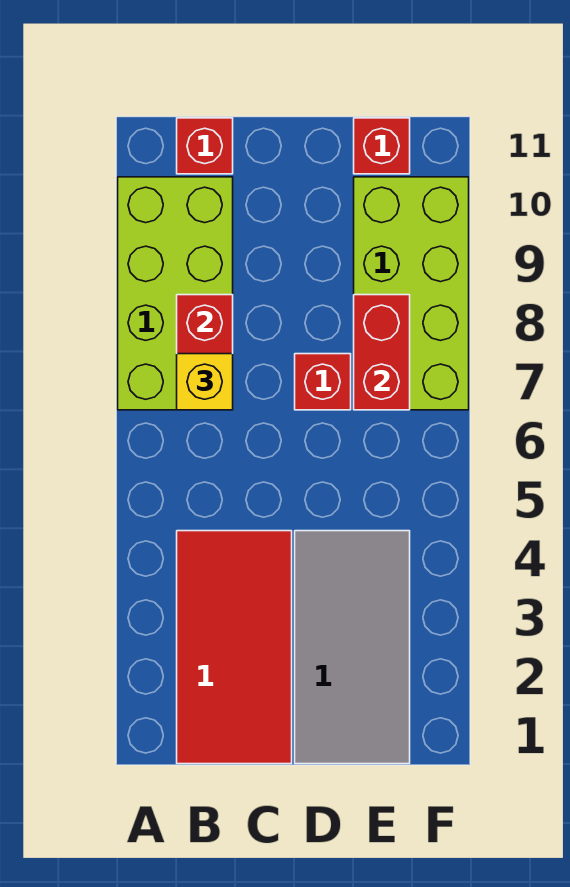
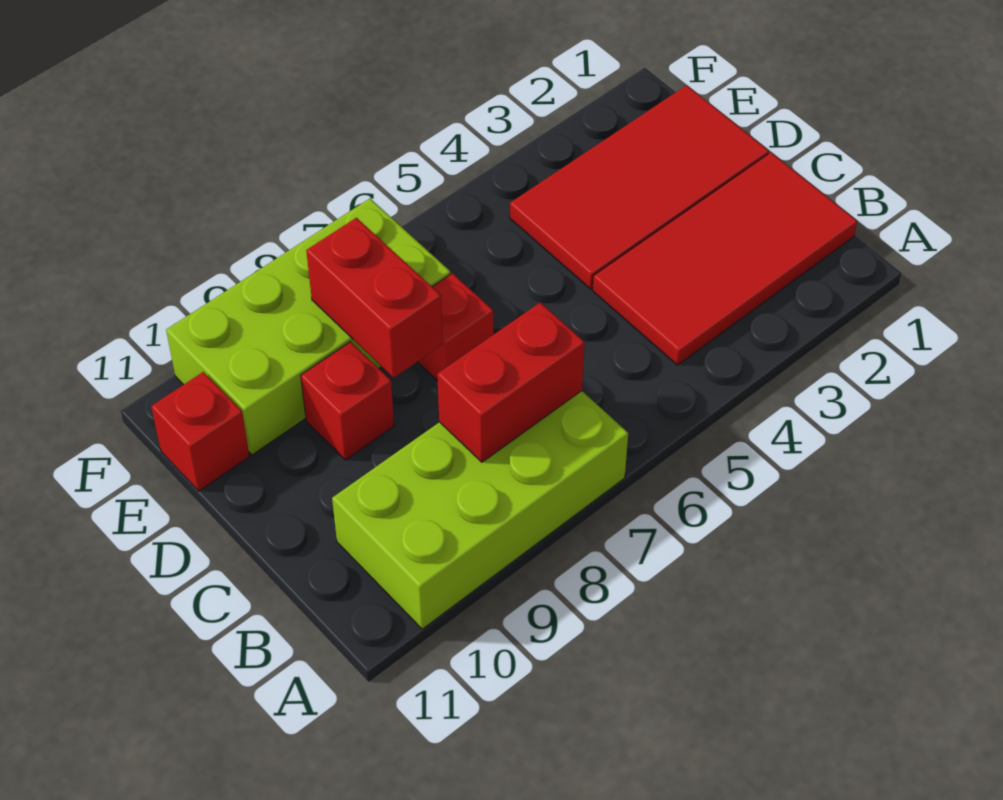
yellow 1x1 brick [177,354,233,410] -> none
red 1x1 brick [177,118,233,174] -> red 1x1 brick moved to [301,342,394,460]
grey 2x4 tile [295,531,410,764] -> red 2x4 tile [510,85,769,289]
red 1x2 brick [354,295,410,410] -> red 1x2 brick turned to [306,218,443,378]

